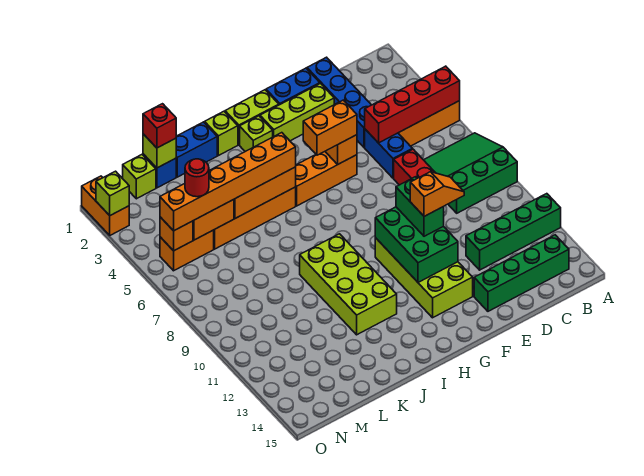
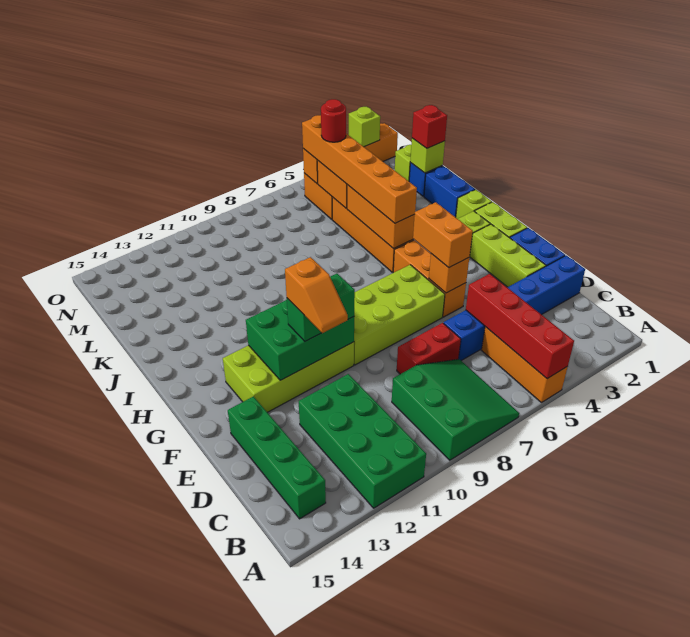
green 1x4 brick [466,194,561,270] -> green 2x4 brick [299,374,426,508]
lime 2x4 brick [300,234,397,335] -> lime 2x4 brick moved to [354,265,445,365]

